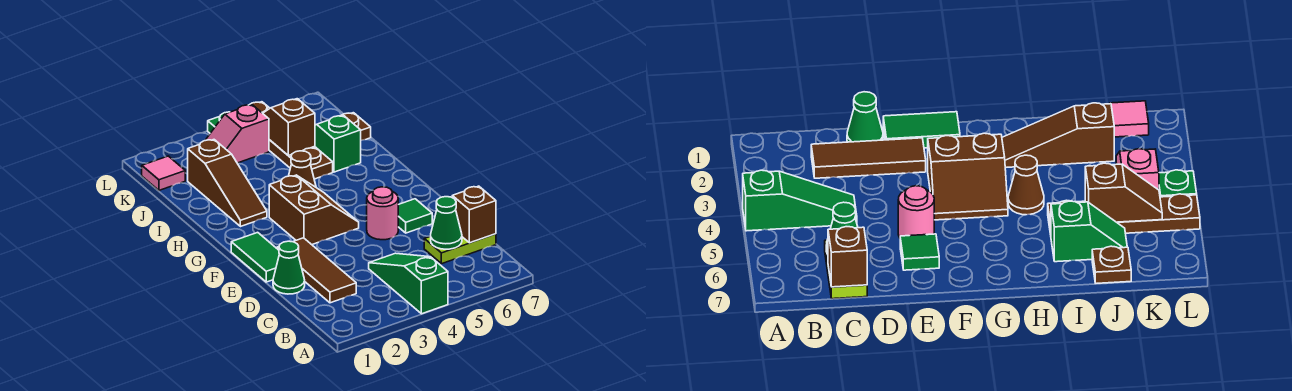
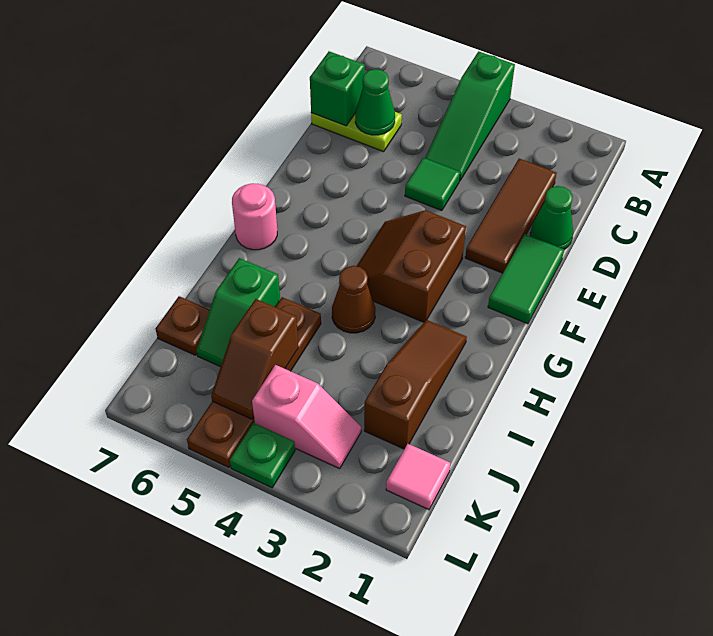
brown 1x1 brick [452,186,496,243] -> green 1x1 brick [310,51,365,126]
pink 1x1 round brick [367,187,398,240] -> pink 1x1 round brick moved to [232,183,277,250]
green 1x1 tile [398,199,432,233] -> green 1x1 tile moved to [405,158,460,211]

